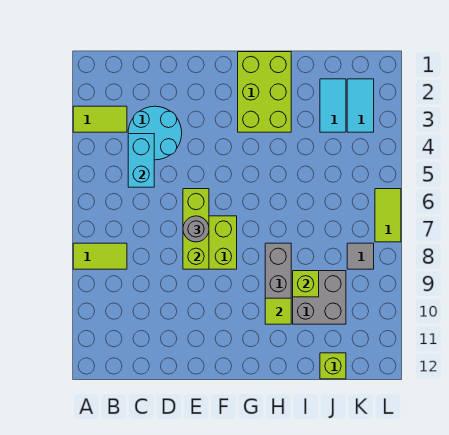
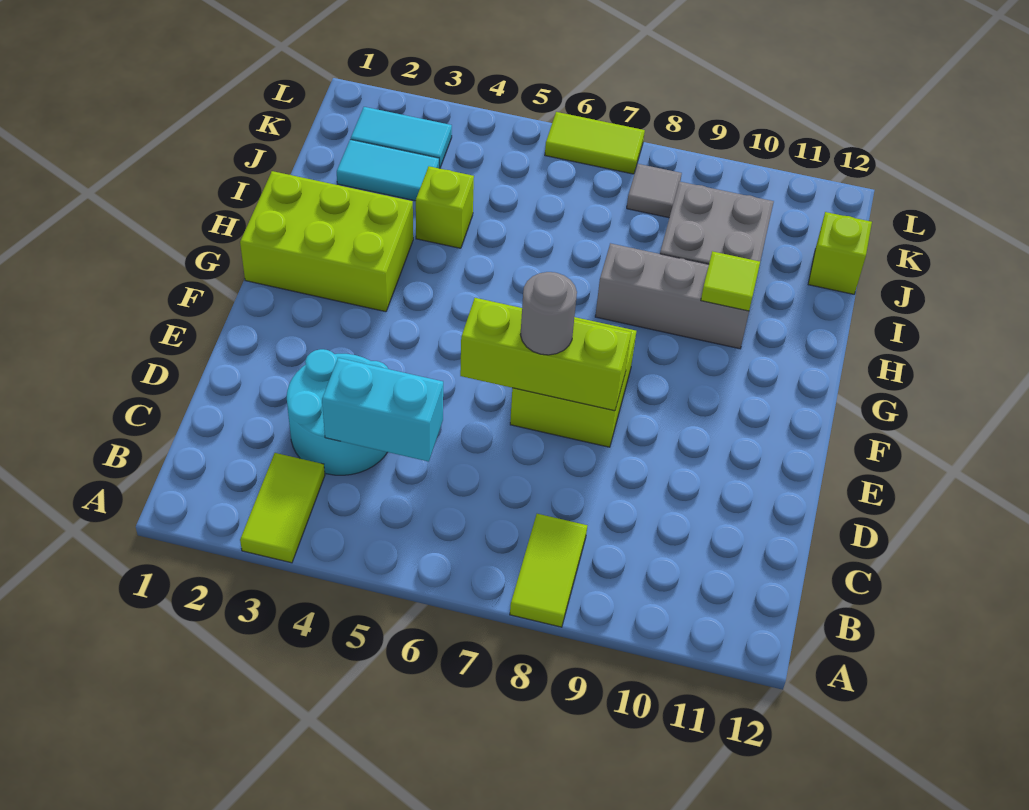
lime 1x1 brick [293,271,319,297] -> lime 1x1 brick moved to [416,166,474,248]

